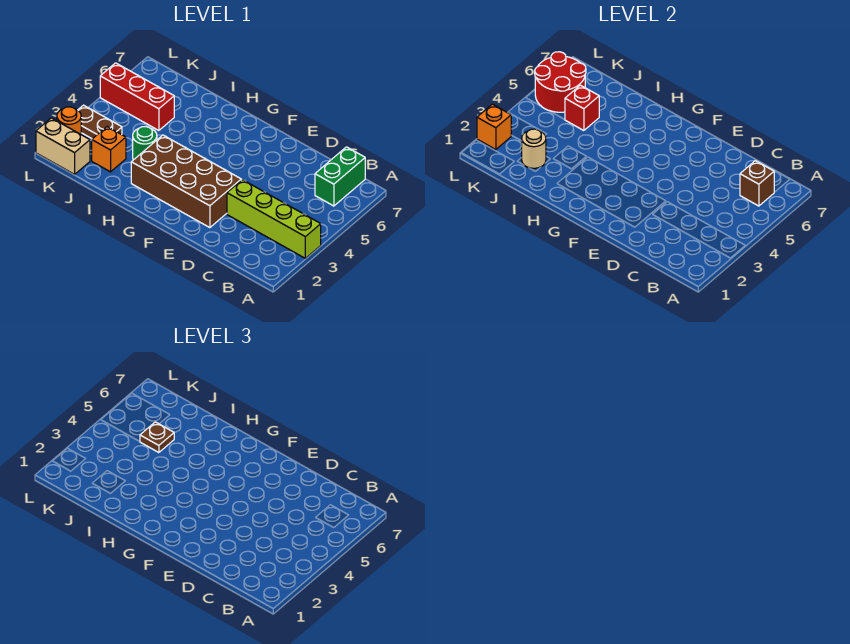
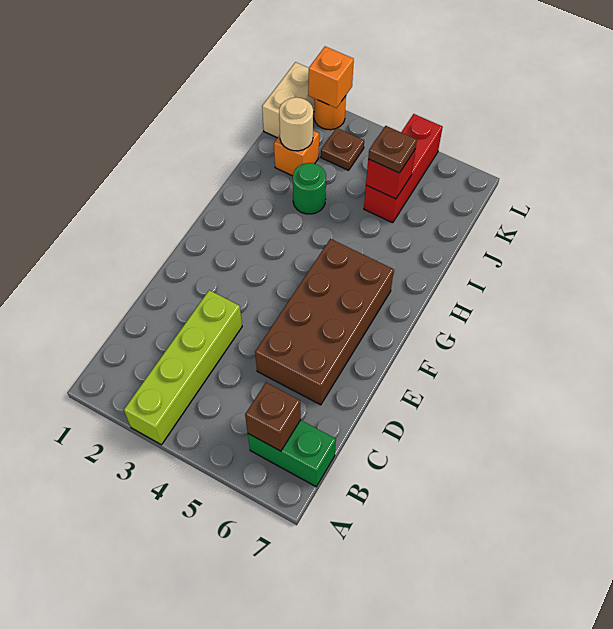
brown 2x4 brick [131,135,241,228] -> brown 2x4 brick moved to [255,239,394,405]
brown 1x2 plate [78,105,122,139] -> brown 1x1 plate [321,128,364,170]
red 2x2 round brick [535,52,586,112] -> none

